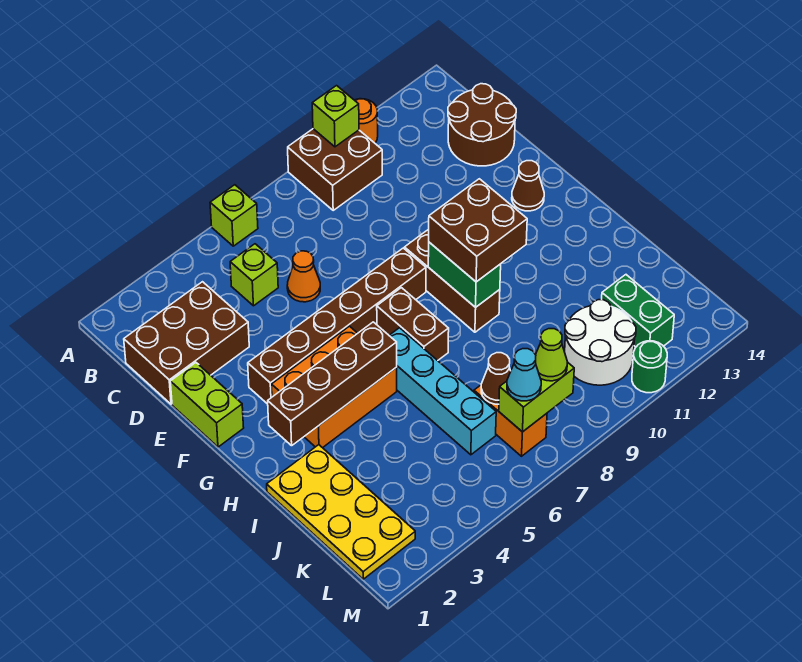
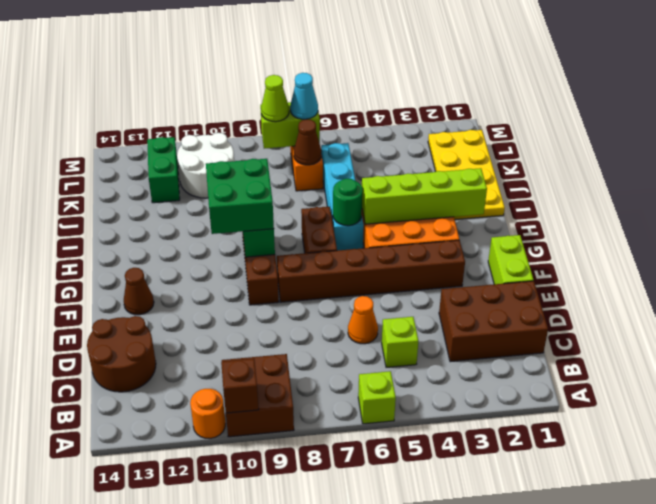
lime 1x1 brick [312,86,359,147] -> brown 1x1 brick [221,359,259,413]
brown 2x2 brick [429,179,527,282] -> green 2x2 brick [206,159,274,234]
brown 1x4 brick [268,322,397,446] -> lime 1x4 brick [362,168,487,224]
green 1x1 round brick [632,341,667,393] -> green 1x1 round brick moved to [333,178,362,226]

